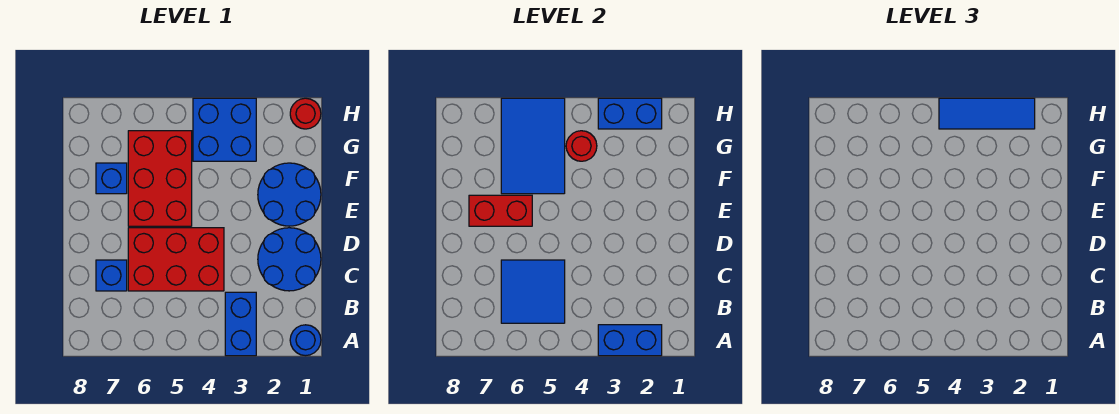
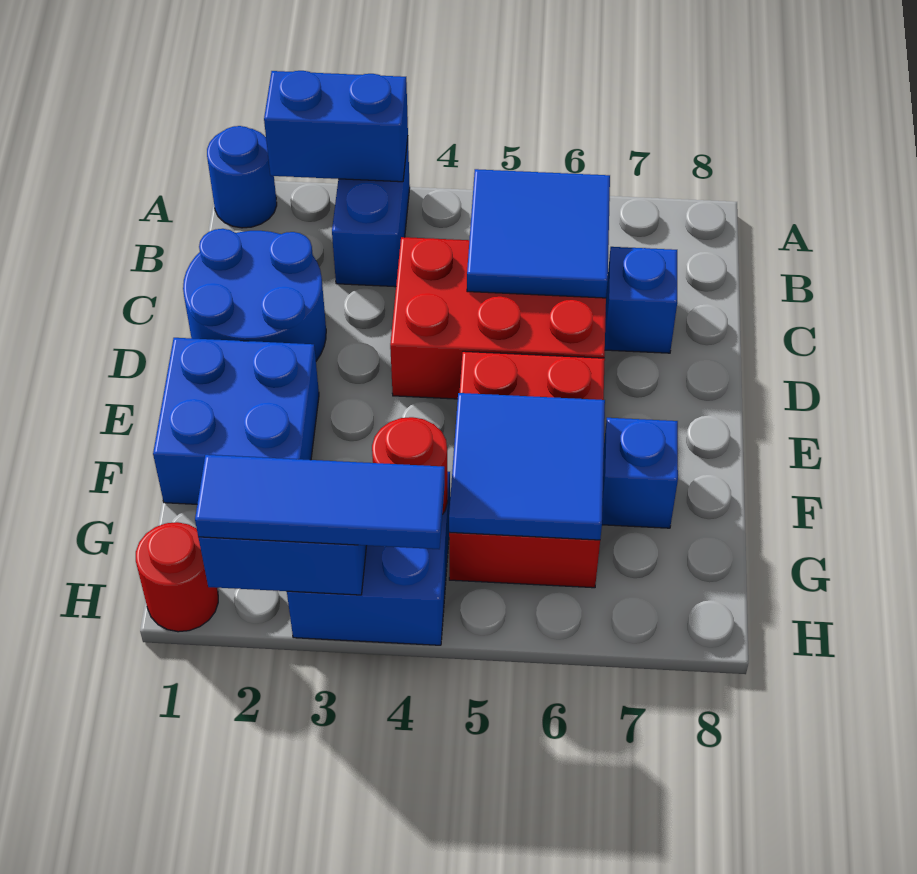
blue 2x2 round brick [258,163,321,226] -> blue 2x2 brick [153,338,319,504]
red 1x2 brick [469,195,532,226] -> none
blue 2x3 tile [501,98,565,194] -> blue 2x2 tile [449,393,605,540]

